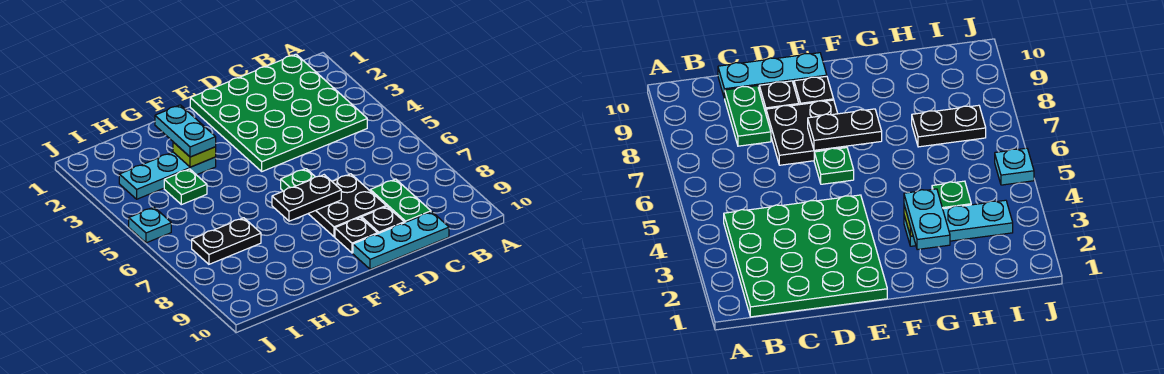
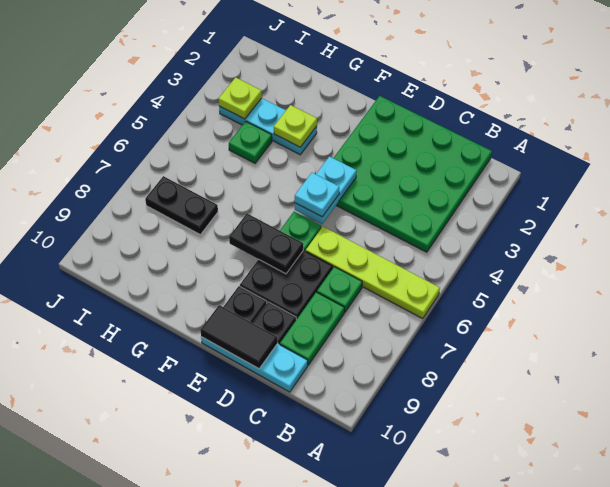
none -> lime 1x4 plate [306,227,440,318]
none -> green 1x1 plate [317,267,362,312]
none -> black 1x2 tile [200,305,278,369]
cyan 1x2 plate [155,105,216,157] -> cyan 1x2 plate moved to [295,156,357,224]
none -> lime 1x1 plate [219,77,262,119]
cyan 1x1 plate [129,207,171,243] -> cyan 1x1 plate moved to [295,173,339,217]

